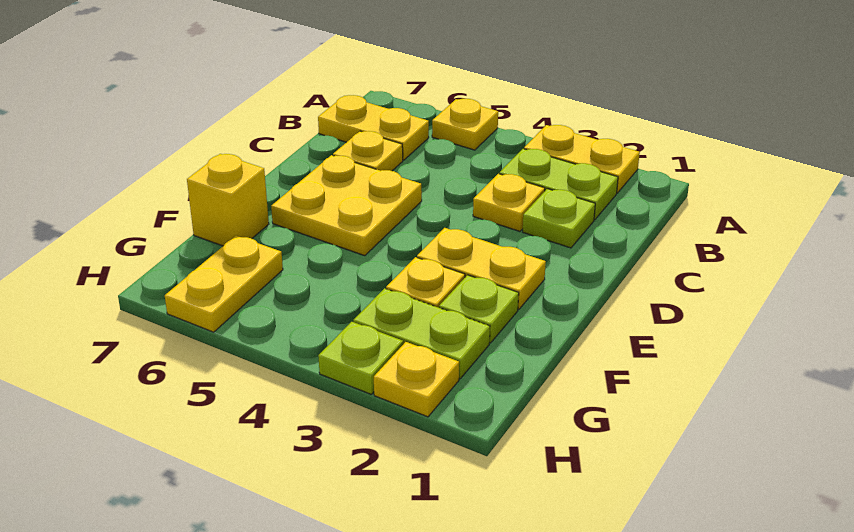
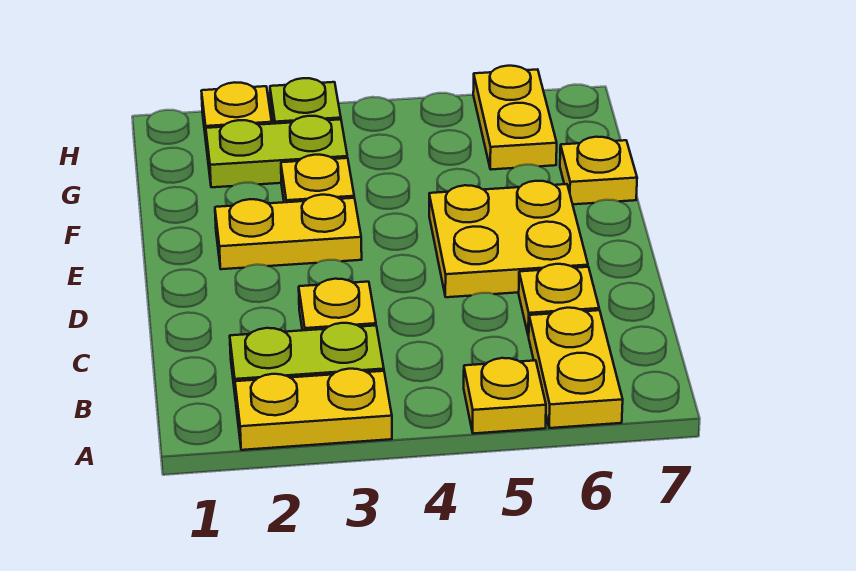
yellow 1x2 plate [318,95,429,160] -> yellow 1x2 plate turned to [529,308,623,428]
lime 1x1 plate [523,189,595,248] -> none
lime 1x1 plate [439,275,519,343] -> none
yellow 1x1 brick [187,154,269,246] -> yellow 1x1 plate [560,137,637,204]

